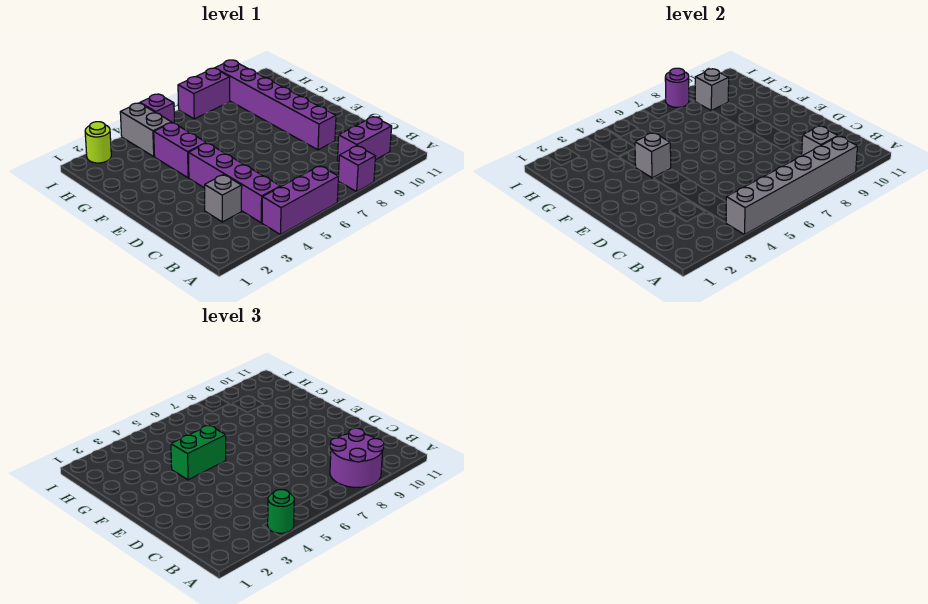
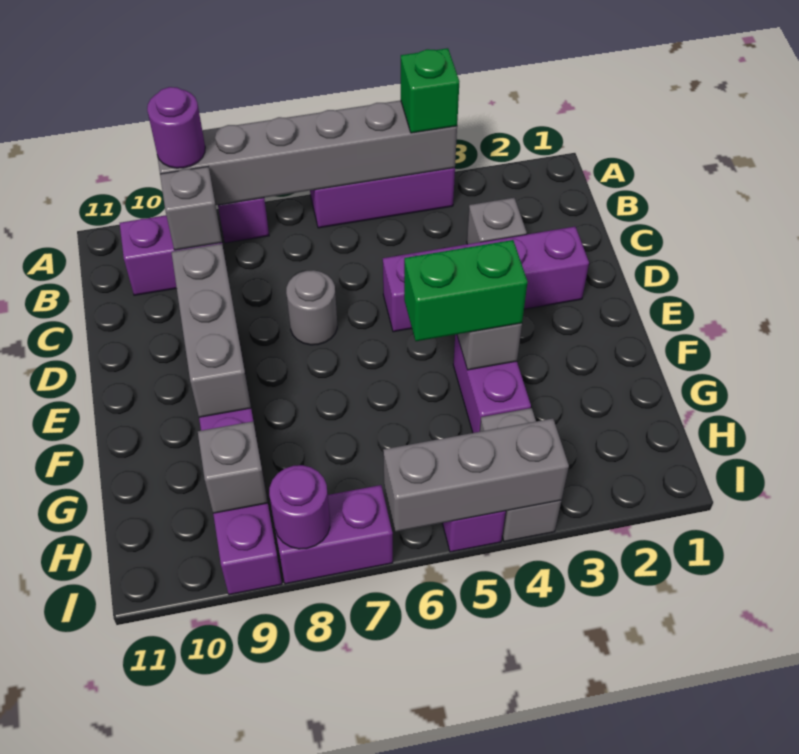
green 1x1 round brick [268,490,294,533] -> green 1x1 brick [401,48,459,133]
purple 2x2 round brick [330,428,384,487] -> purple 1x1 round brick [147,87,205,168]
purple 1x4 brick [188,143,280,223] -> purple 1x4 brick turned to [383,227,589,332]
none -> grey 1x1 round brick [286,270,337,345]
none -> grey 1x3 brick [171,244,251,417]
lime 1x1 round brick [85,122,111,163] -> none
none -> grey 1x3 brick [383,418,569,532]

